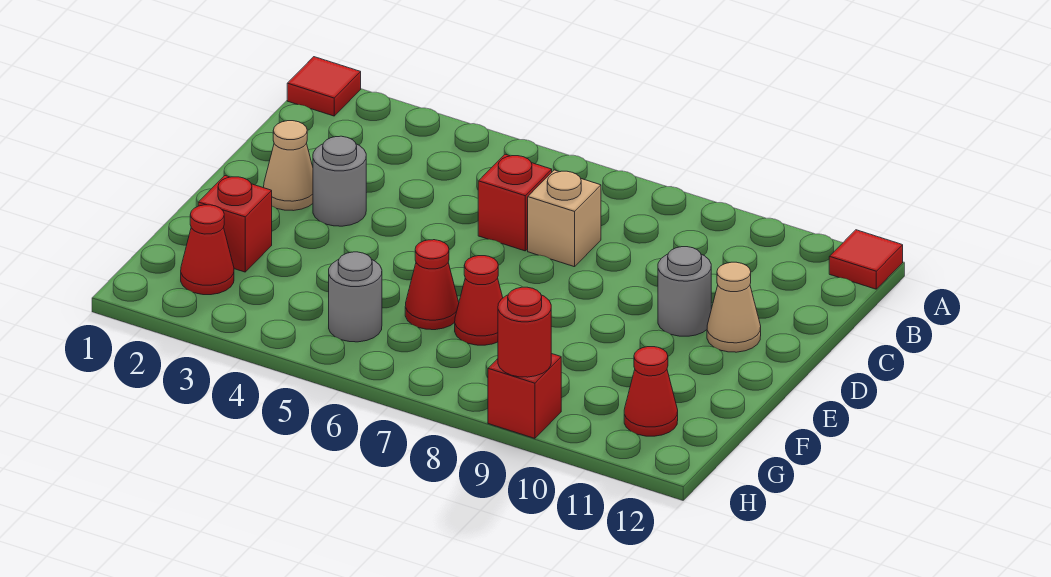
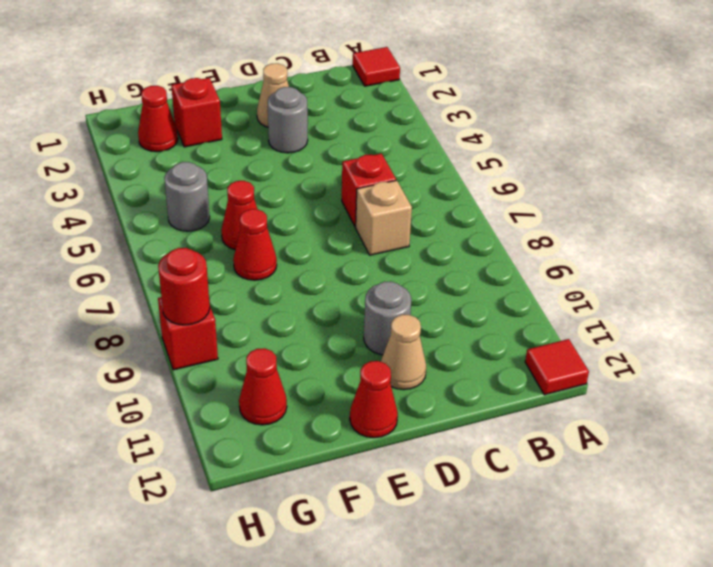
none -> red 1x1 cone [350,361,398,438]

